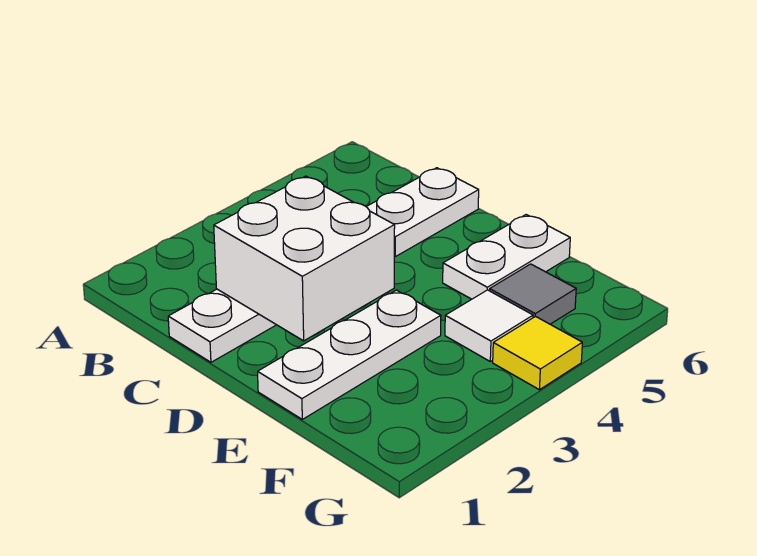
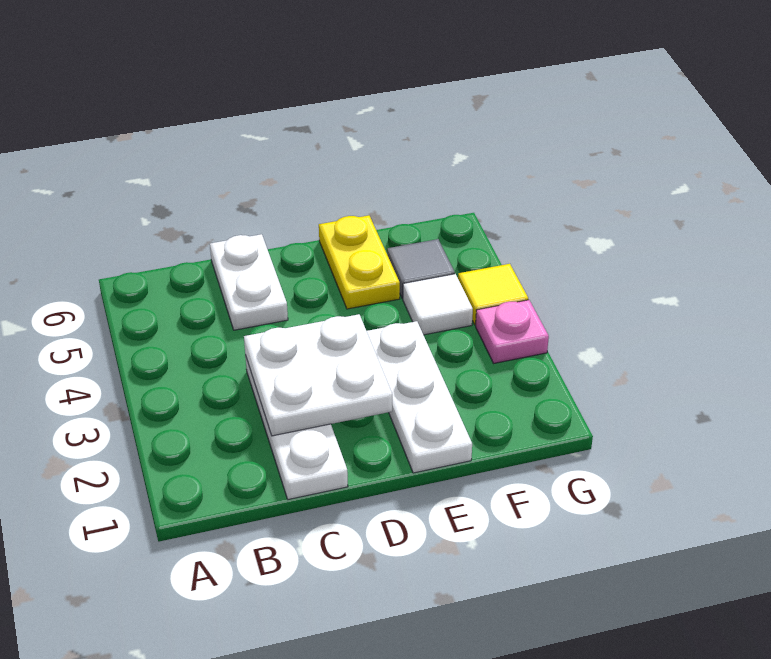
white 2x2 brick [214,176,395,341] -> white 2x2 plate [244,314,392,436]
white 1x2 plate [443,215,570,299] -> yellow 1x2 plate [319,215,400,309]
none -> pink 1x1 plate [476,300,549,363]

